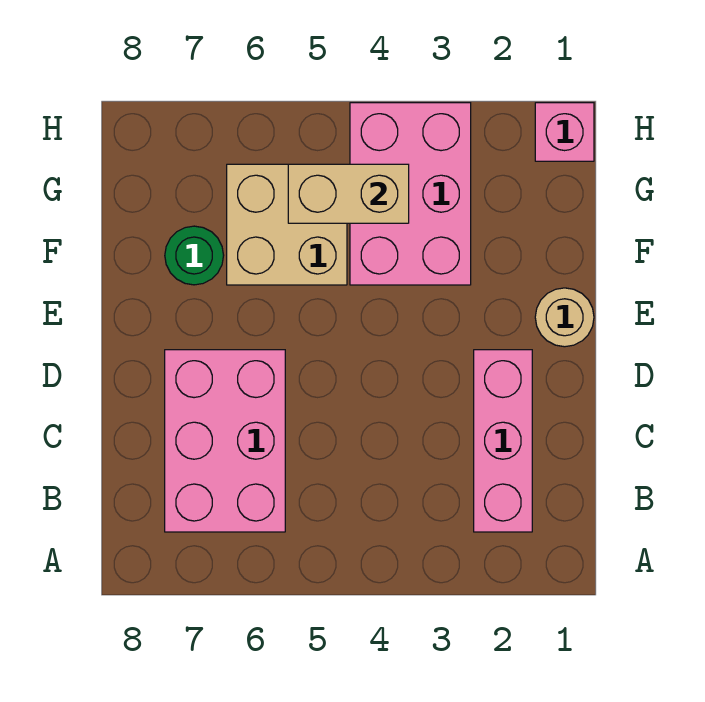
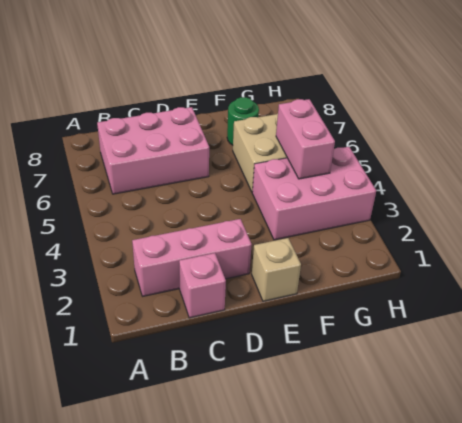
tan 1x1 round brick [535,288,594,347] -> tan 1x1 brick [252,238,301,301]
tan 1x2 brick [288,164,409,223] -> pink 1x2 brick [276,99,335,179]
pink 1x1 brick [535,103,594,161] -> pink 1x1 brick moved to [179,253,226,318]

